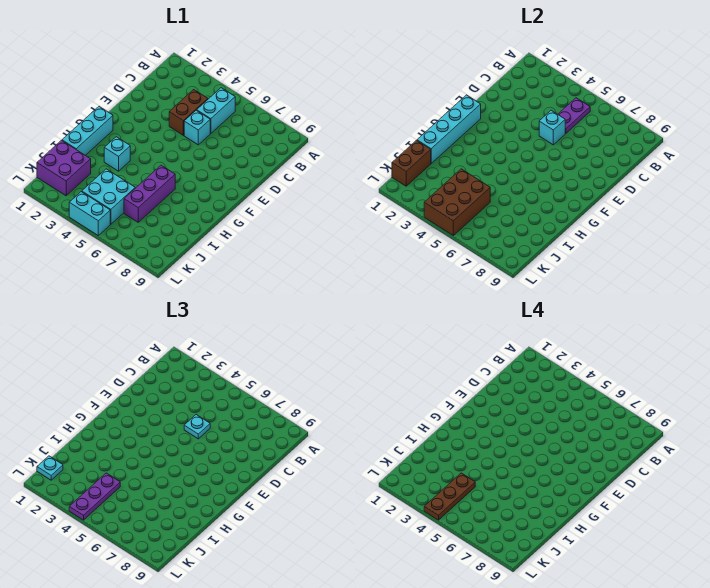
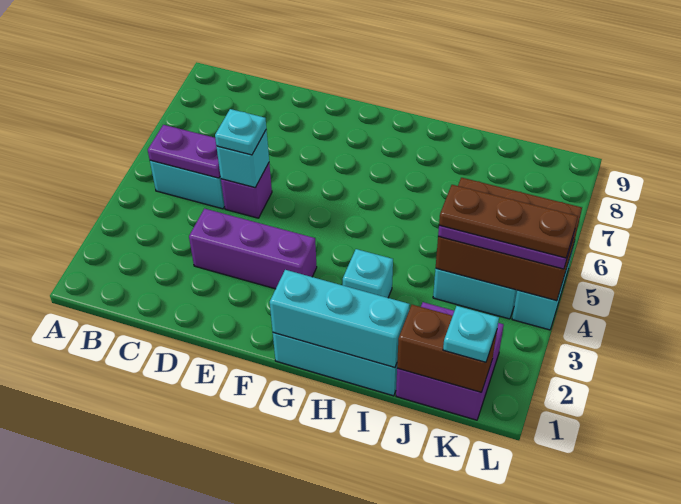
brown 1x2 brick [169,90,208,135] -> none
cyan 1x1 brick [184,110,210,145] -> purple 1x1 brick [221,163,272,218]
cyan 1x4 brick [417,95,481,163] -> cyan 1x3 brick [270,270,410,368]
purple 1x3 brick [124,165,175,222] -> purple 1x3 brick moved to [189,209,317,289]

